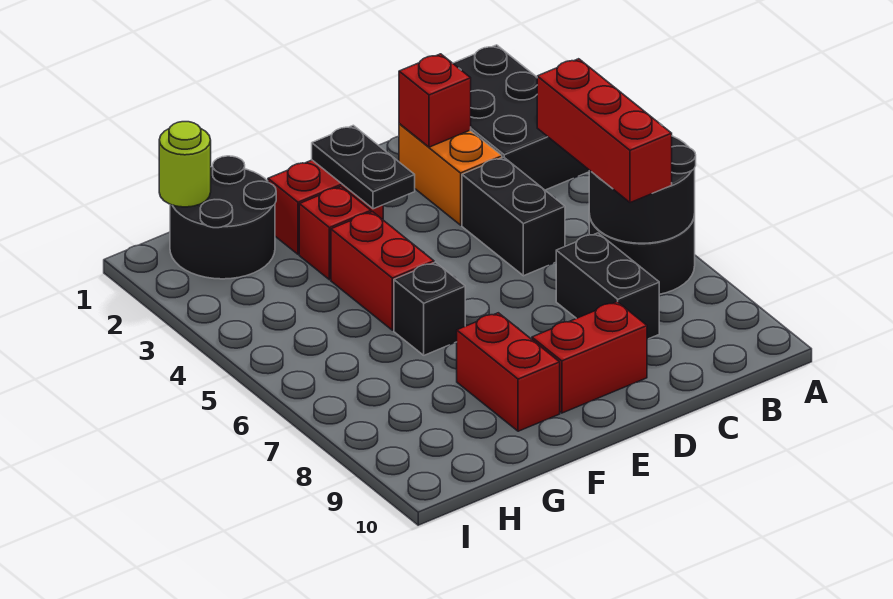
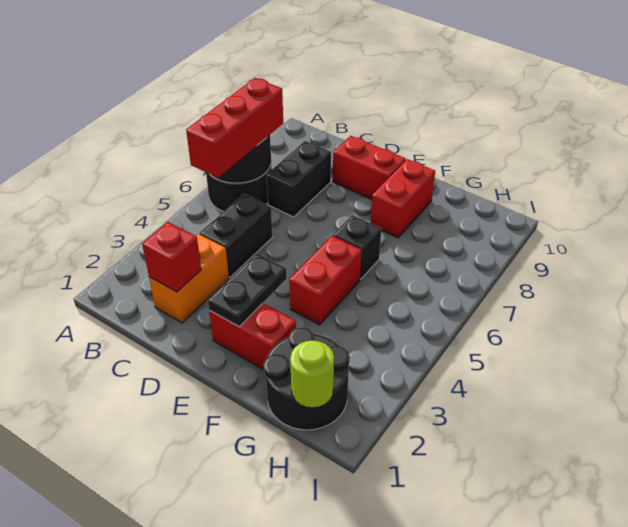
black 2x3 brick [453,45,589,190] -> none
red 1x1 brick [299,187,371,280] -> none

